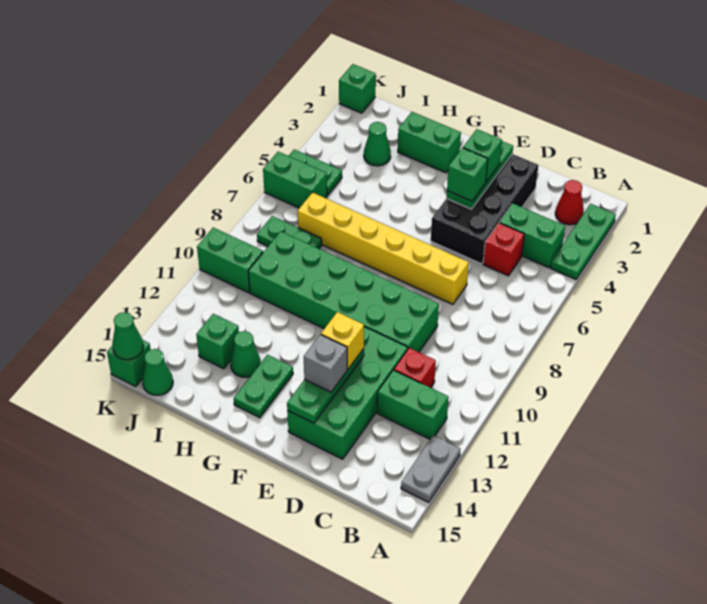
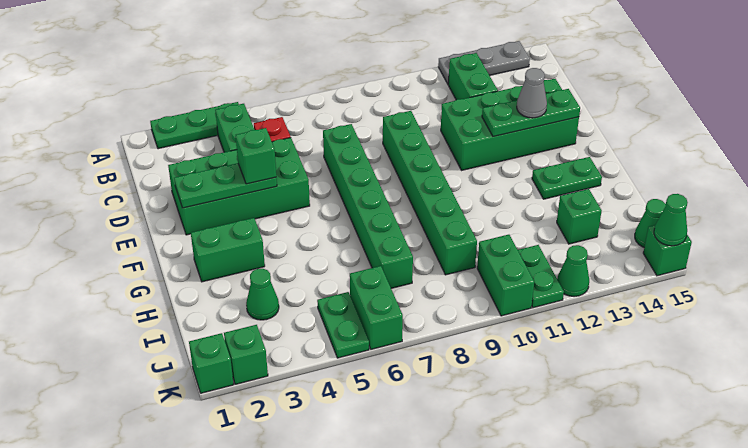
grey 1x2 plate [401,435,460,502] -> grey 1x3 plate [438,41,530,84]
red 1x1 cone [555,180,584,225] -> none
red 1x1 brick [394,348,436,388] -> none
black 2x4 brick [431,154,539,264] -> green 2x4 brick [168,138,310,235]
yellow 1x6 brick [297,192,469,304] -> green 1x6 brick [323,124,413,288]
green 2x6 brick [248,231,439,352] -> green 1x6 brick [383,111,477,275]
green 1x1 brick [463,129,502,182] -> green 1x1 brick moved to [224,325,268,384]
yellow 1x1 brick [321,312,364,369] -> none
grey 1x1 brick [304,334,347,392] -> grey 1x1 cone [517,68,547,118]
green 1x2 brick [398,112,461,173] -> green 1x2 brick turned to [191,218,265,282]
green 1x1 cone [231,331,261,377] -> green 1x1 cone moved to [557,245,589,296]
green 1x2 plate [257,216,322,249] -> green 1x2 plate moved to [518,245,564,308]

